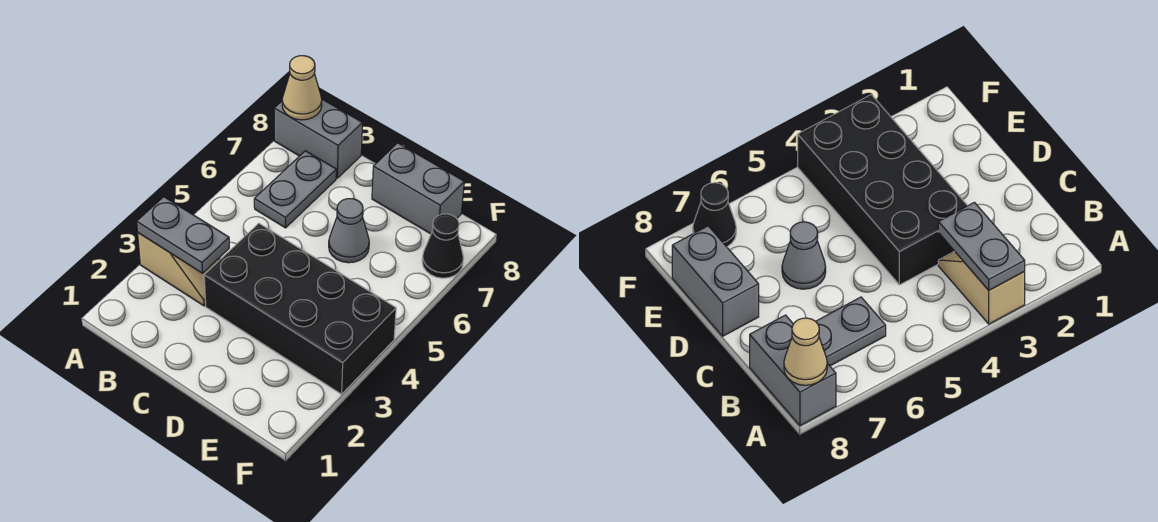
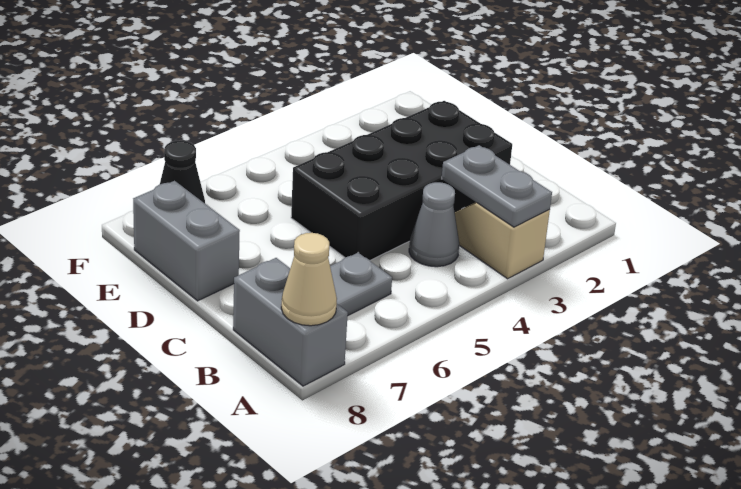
black 2x4 brick [204,223,396,394] -> black 2x4 brick turned to [291,101,512,260]
grey 1x1 cone [329,199,369,263] -> grey 1x1 cone moved to [409,182,459,267]

